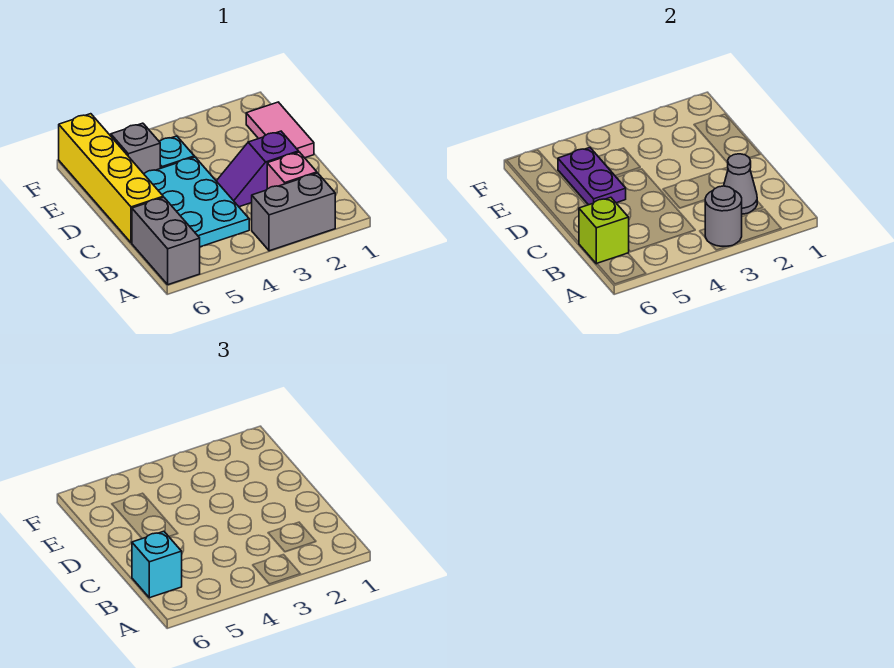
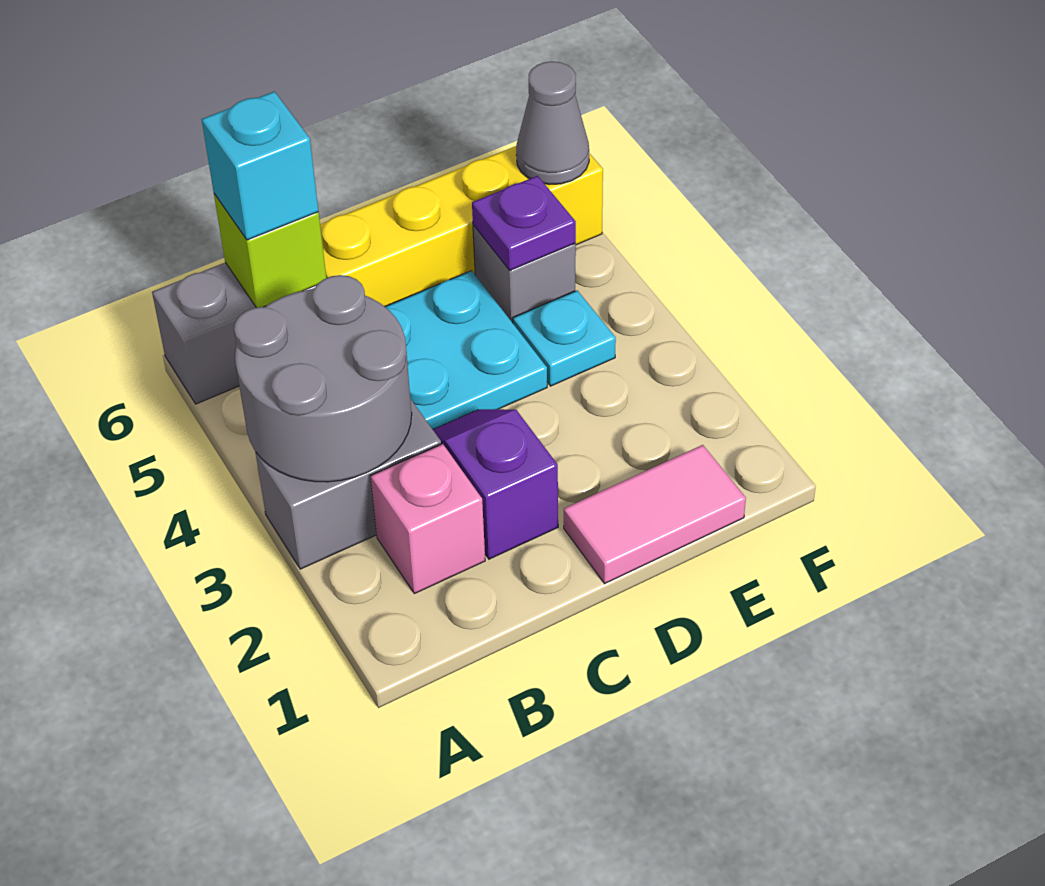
grey 1x2 brick [252,173,335,251] -> grey 1x2 brick turned to [255,399,441,569]
grey 1x1 round brick [705,186,742,246] -> grey 2x2 round brick [234,275,412,482]
grey 1x1 cone [724,154,757,214] -> grey 1x1 cone moved to [516,61,589,185]
purple 1x2 plate [558,148,626,205] -> purple 1x1 plate [472,176,576,270]

